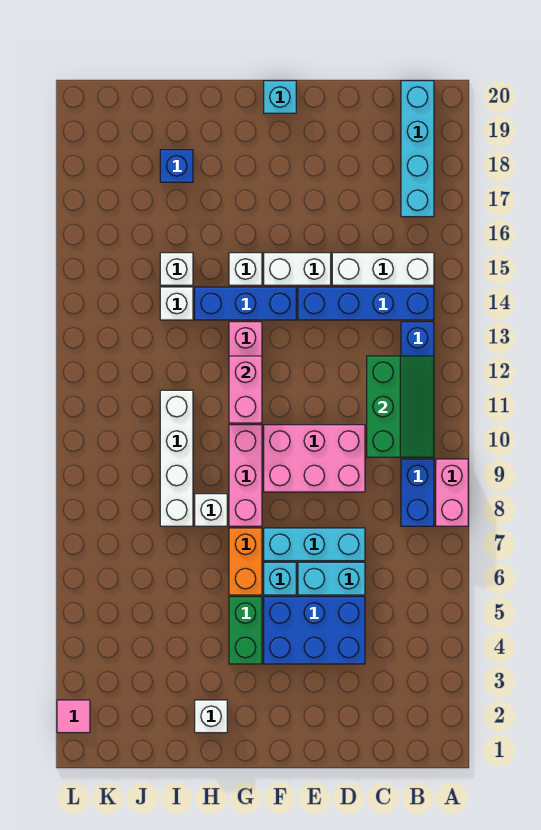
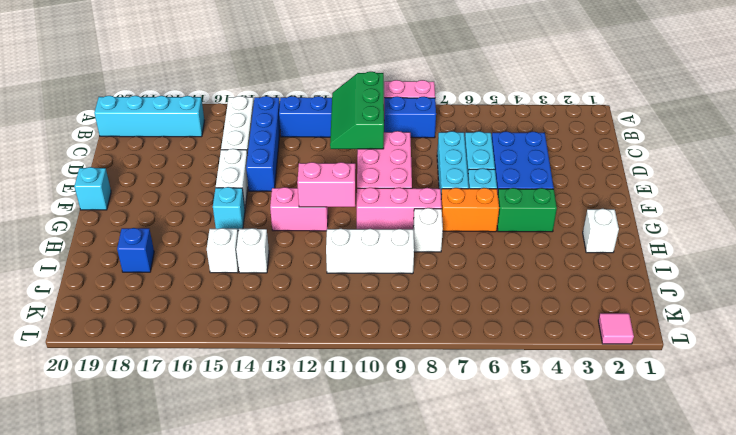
green 2x3 slope [367,356,434,457] -> green 2x3 slope turned to [330,72,384,149]
blue 1x3 brick [195,287,296,320] -> none
white 1x1 brick [229,253,262,285] -> cyan 1x1 brick [213,187,245,231]
white 1x4 brick [160,390,193,526] -> white 1x3 brick [326,229,414,274]

